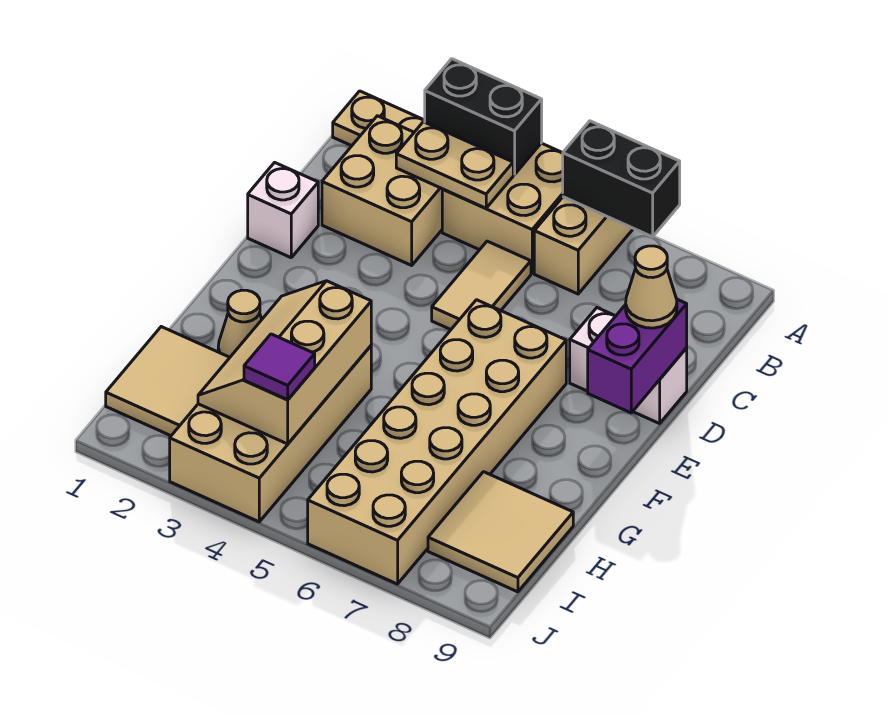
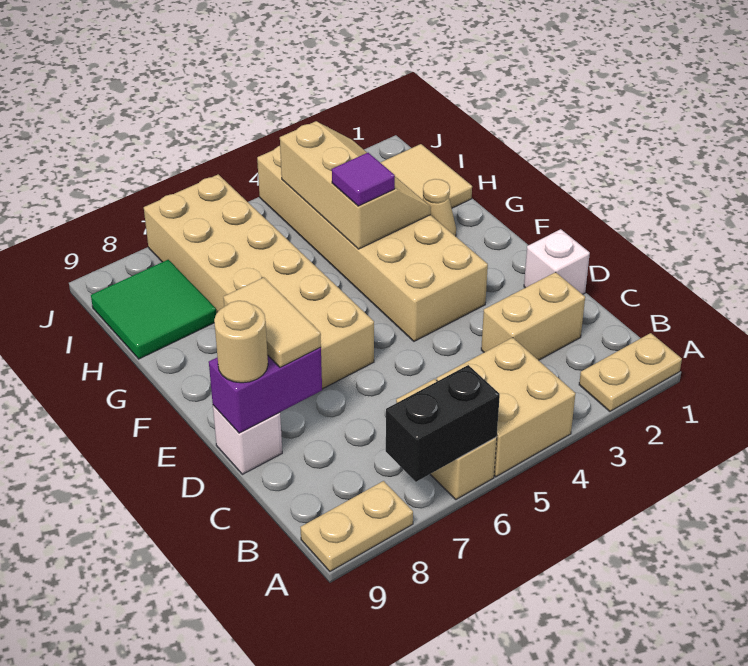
black 1x2 brick [425,59,542,175] -> none
tan 2x2 brick [322,116,442,265] -> tan 1x2 brick [481,272,585,360]
tan 1x2 plate [396,122,513,208] -> tan 1x2 plate moved to [301,481,413,571]
tan 1x2 tile [432,241,531,330] -> tan 1x2 tile moved to [223,277,321,367]
white 1x2 brick [570,308,687,423] -> white 1x1 brick [213,405,282,474]
purple 1x2 brick [588,299,687,413] -> purple 1x2 brick turned to [209,347,322,433]
tan 1x1 cone [626,246,677,328] -> tan 1x1 round brick [214,301,268,383]
tan 2x4 brick [170,346,371,522] -> tan 2x6 brick [257,146,488,341]
tan 2x2 tile [428,472,573,592] -> green 2x2 tile [91,260,216,359]
purple 1x1 tile [244,334,315,400] -> purple 1x1 tile moved to [332,153,395,206]

